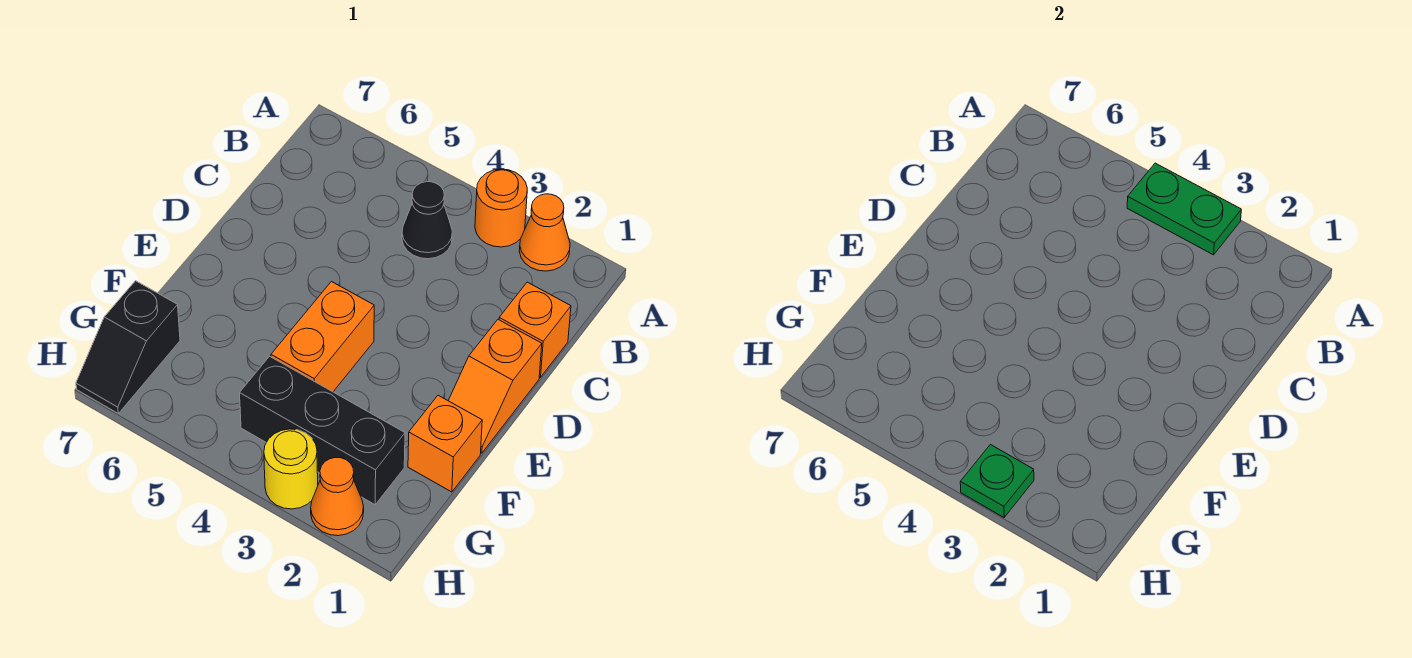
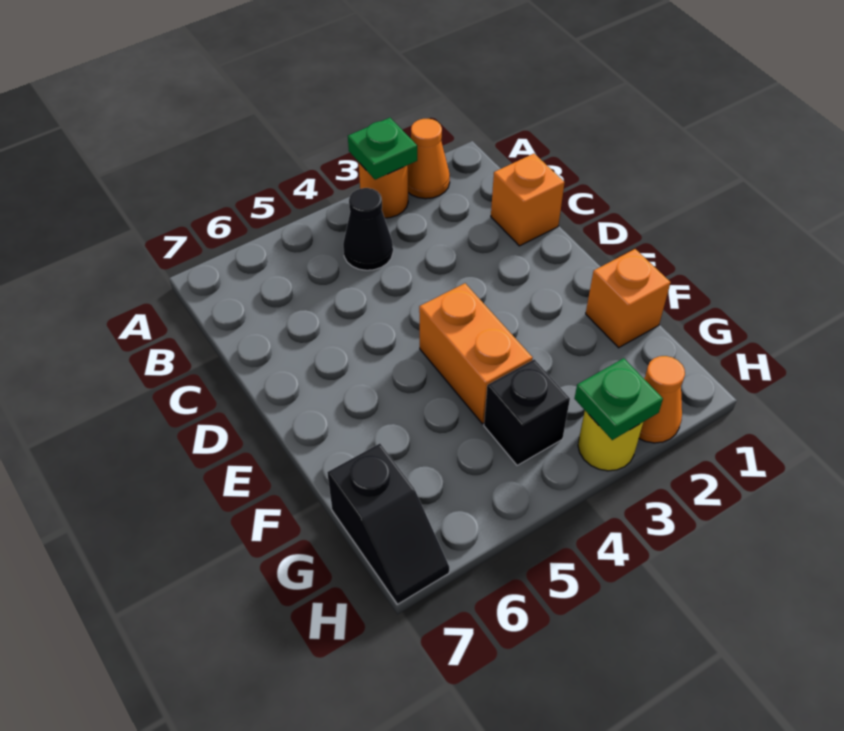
green 1x2 plate [1127,163,1241,255] -> green 1x1 plate [348,118,417,180]
orange 1x2 slope [448,320,542,453] -> none
black 1x3 brick [240,356,405,505] -> black 1x1 brick [484,359,570,465]

